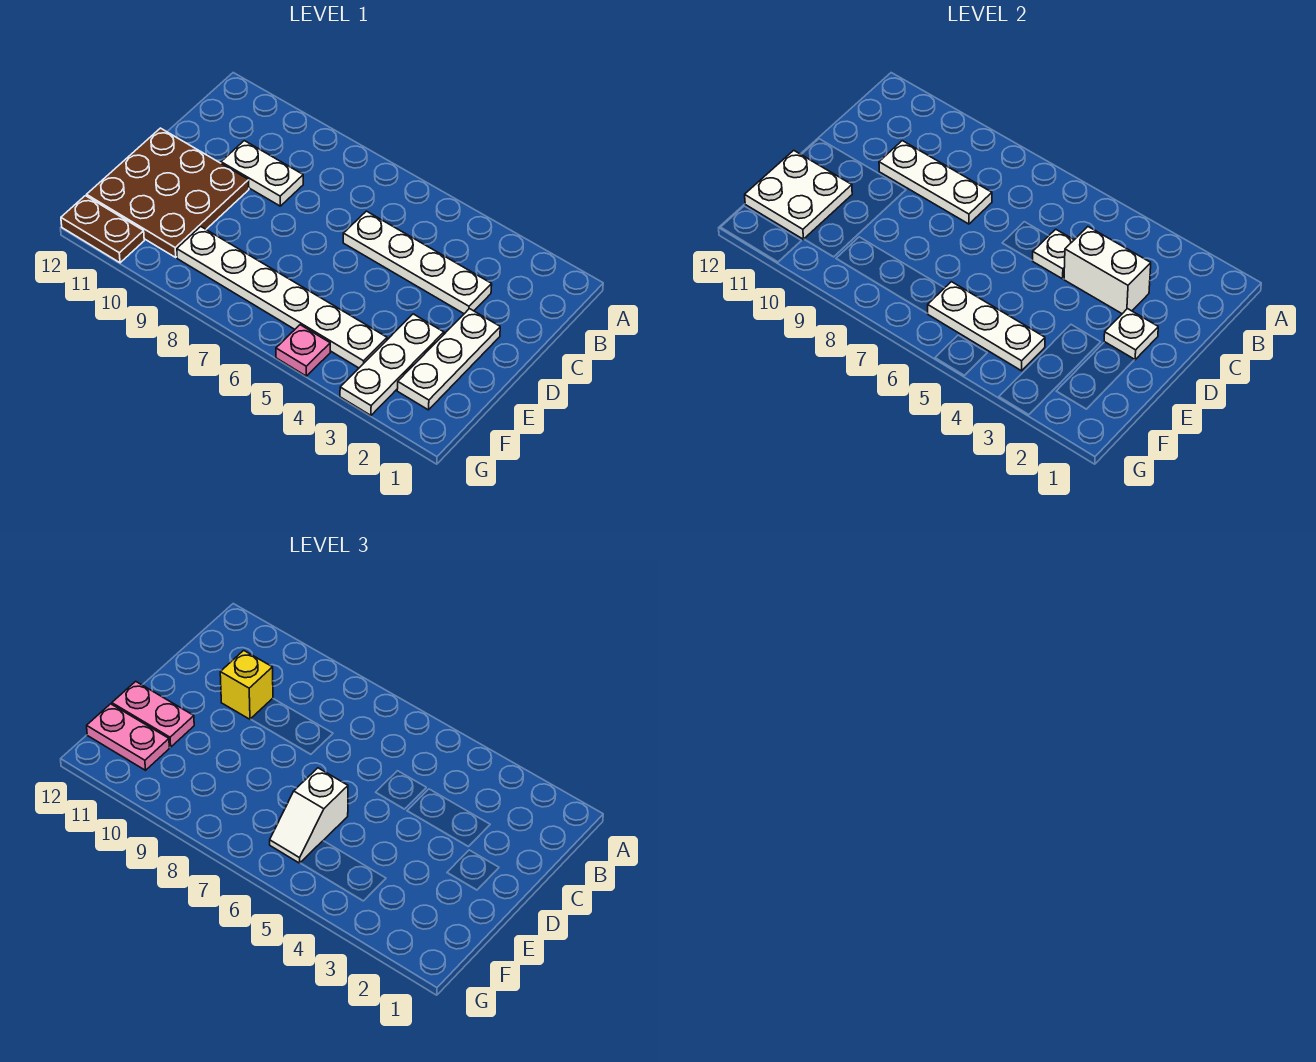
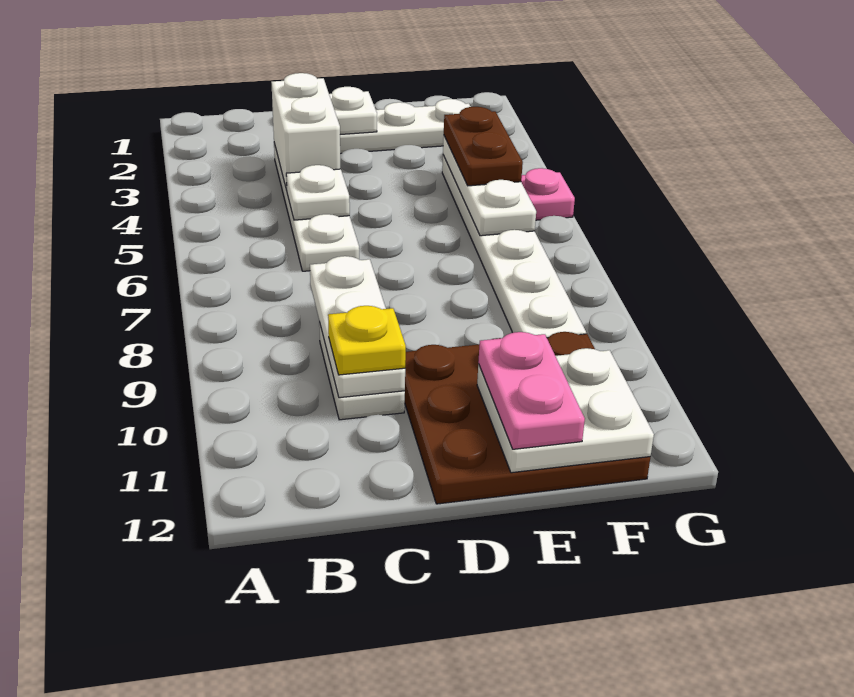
yellow 1x1 brick [220,650,273,719] -> yellow 1x1 plate [328,306,406,375]
white 1x3 plate [340,314,444,415] -> none
white 1x2 slope [270,768,348,863] -> none
pink 1x2 plate [87,704,169,770] -> none
brown 1x2 plate [61,196,144,263] -> brown 1x2 plate moved to [444,107,523,186]

